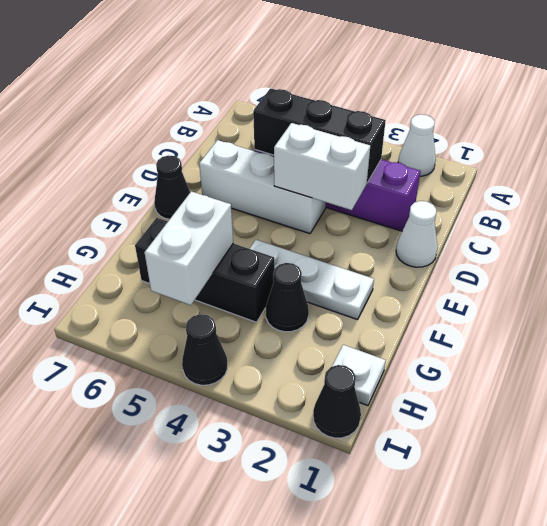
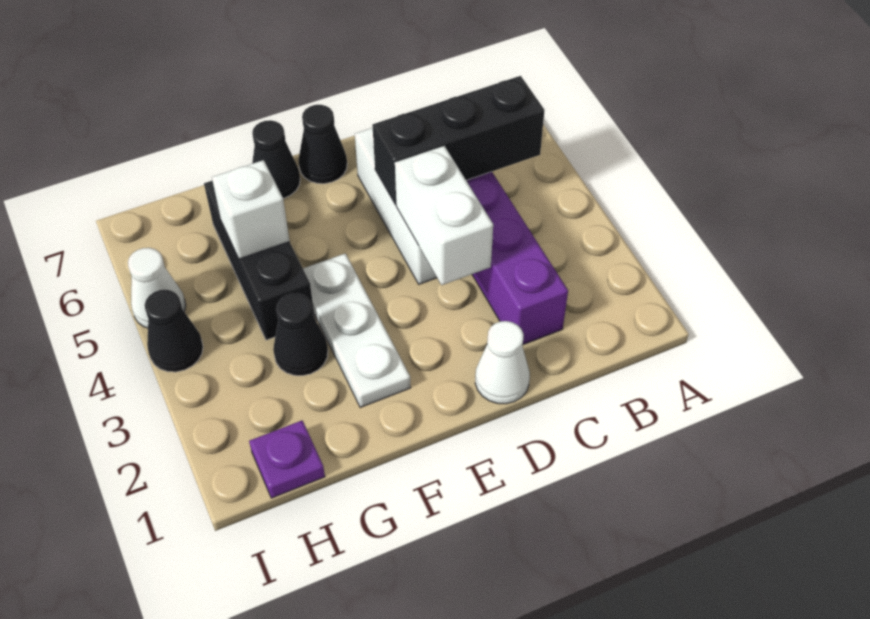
white 1x1 cone [398,114,436,176] -> white 1x1 cone moved to [128,248,186,328]
black 1x3 brick [253,88,386,183] -> black 1x3 brick turned to [372,76,545,205]
white 1x2 brick [145,191,233,305] -> white 1x1 brick [212,160,290,259]
white 1x1 plate [332,345,386,406] -> purple 1x1 plate [249,421,325,498]
black 1x1 cone [313,365,361,438] -> black 1x1 cone moved to [252,120,300,198]

